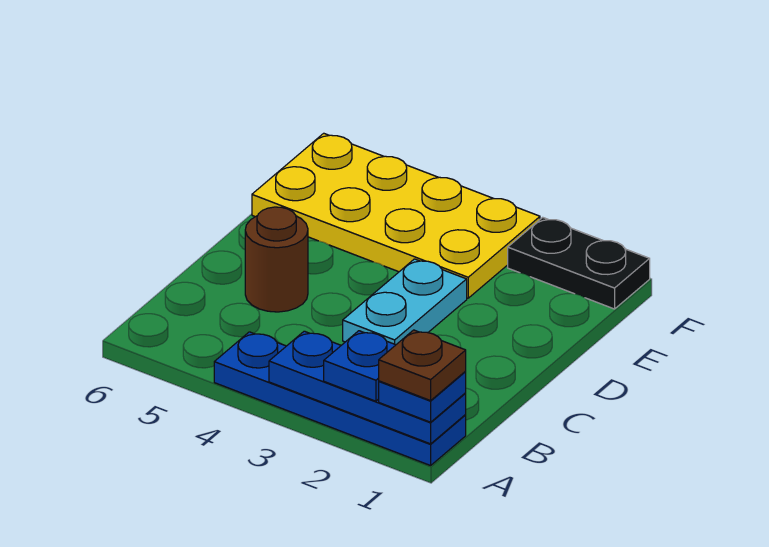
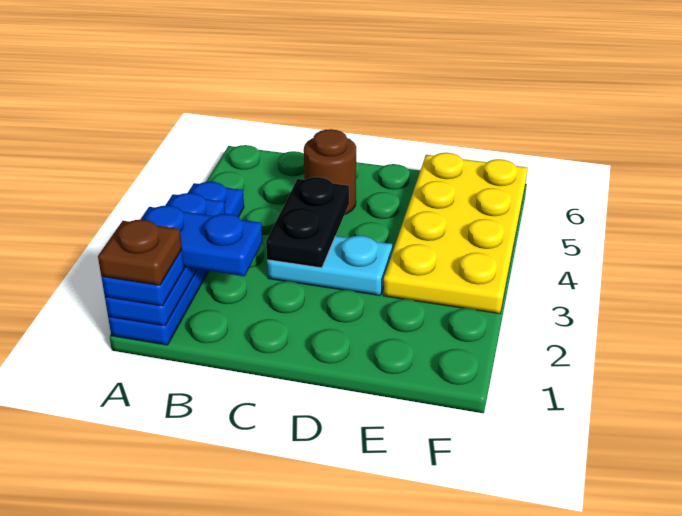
blue 1x1 plate [324,331,395,401] -> blue 1x2 plate [140,206,262,276]
black 1x2 plate [508,217,650,309] -> black 1x2 plate moved to [266,177,349,268]

